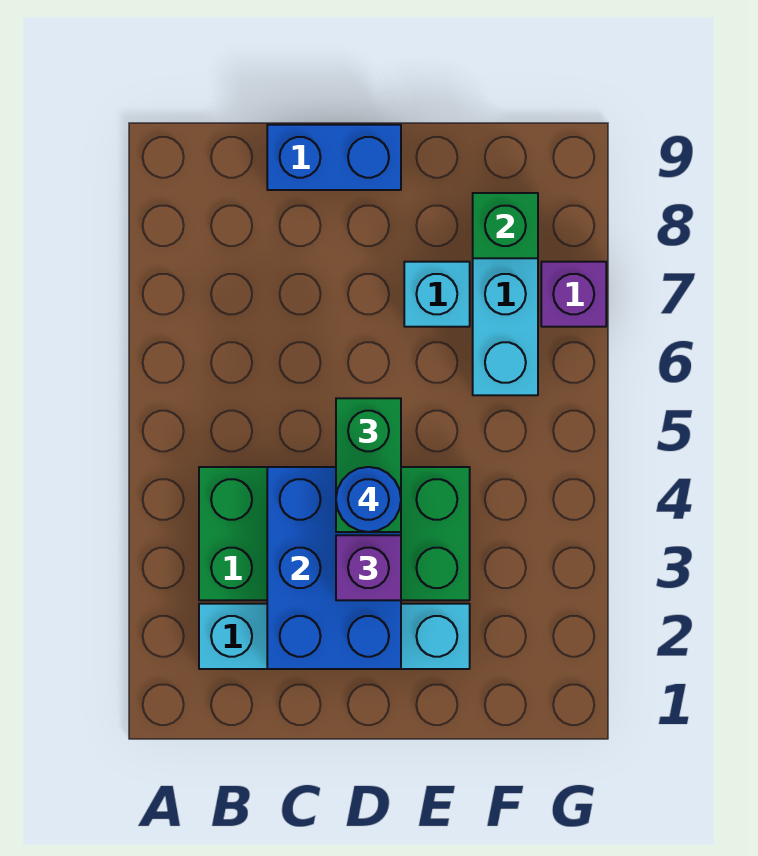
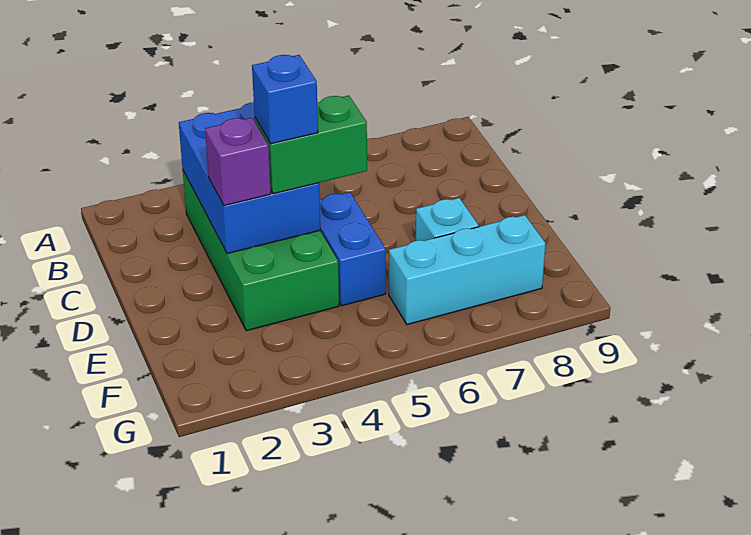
cyan 1x4 brick [199,604,470,669] -> none
blue 2x3 brick [267,467,401,669] -> blue 2x3 brick turned to [179,102,320,254]
blue 1x2 brick [267,125,401,190] -> blue 1x2 brick moved to [320,192,386,306]
blue 1x1 round brick [336,467,401,532] -> blue 1x1 brick [252,55,318,144]
green 1x1 brick [473,193,538,258] -> none
purple 1x1 brick [541,262,606,327] -> none

